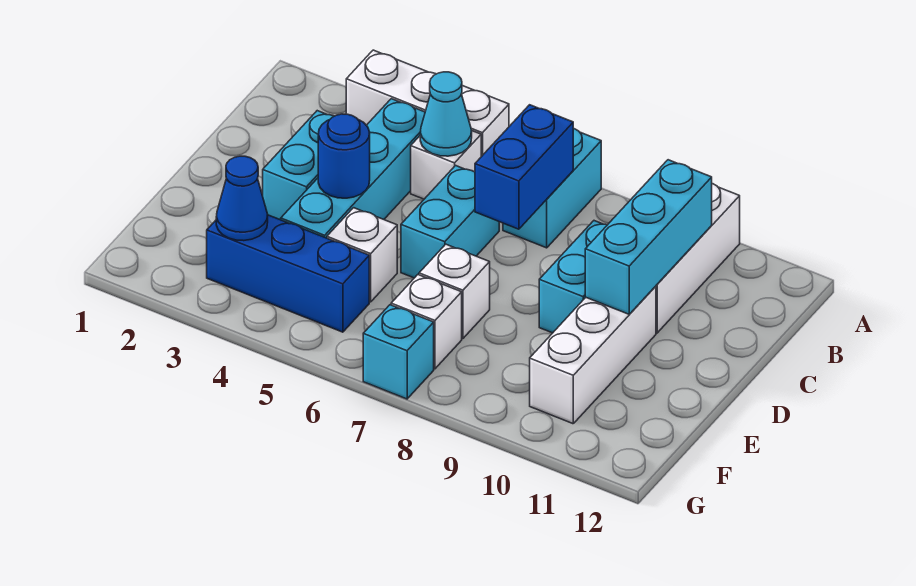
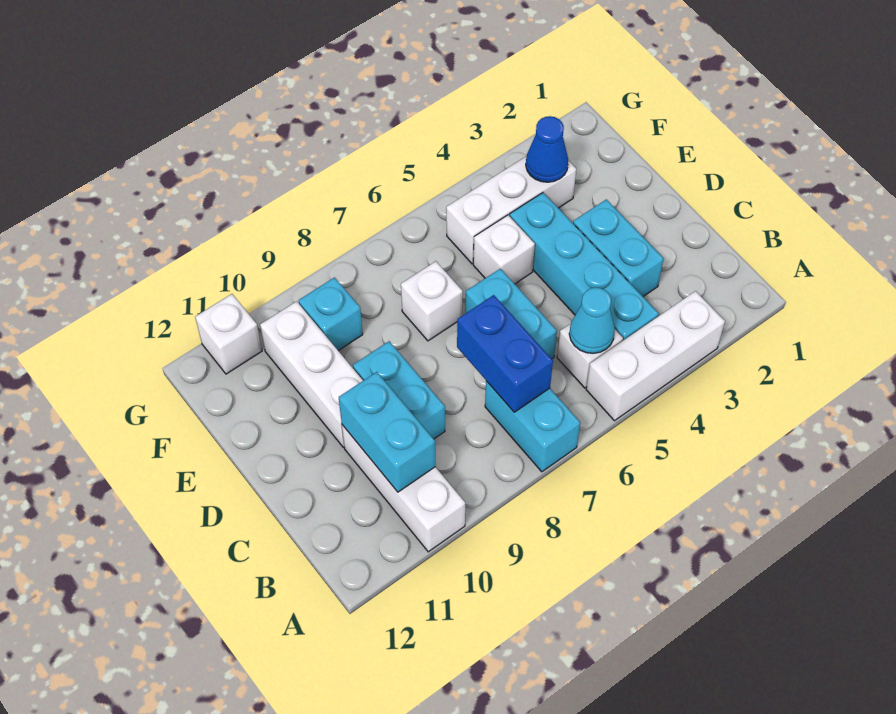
cyan 1x3 brick [585,160,712,314] -> cyan 1x2 brick [339,372,435,492]
blue 1x1 round brick [318,114,370,198] -> none
blue 1x3 brick [207,215,369,332] -> white 1x3 brick [446,156,576,264]
white 1x1 brick [391,275,462,369] -> white 1x1 brick moved to [195,294,262,374]
cyan 1x1 brick [363,305,434,399] -> cyan 1x1 brick moved to [299,278,363,351]

